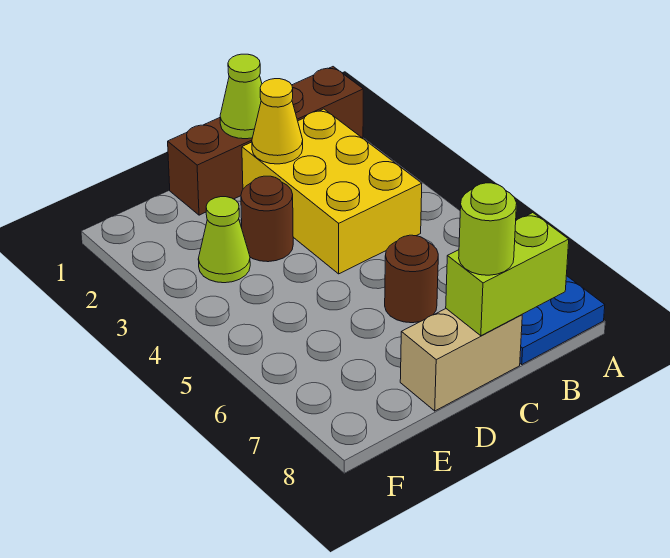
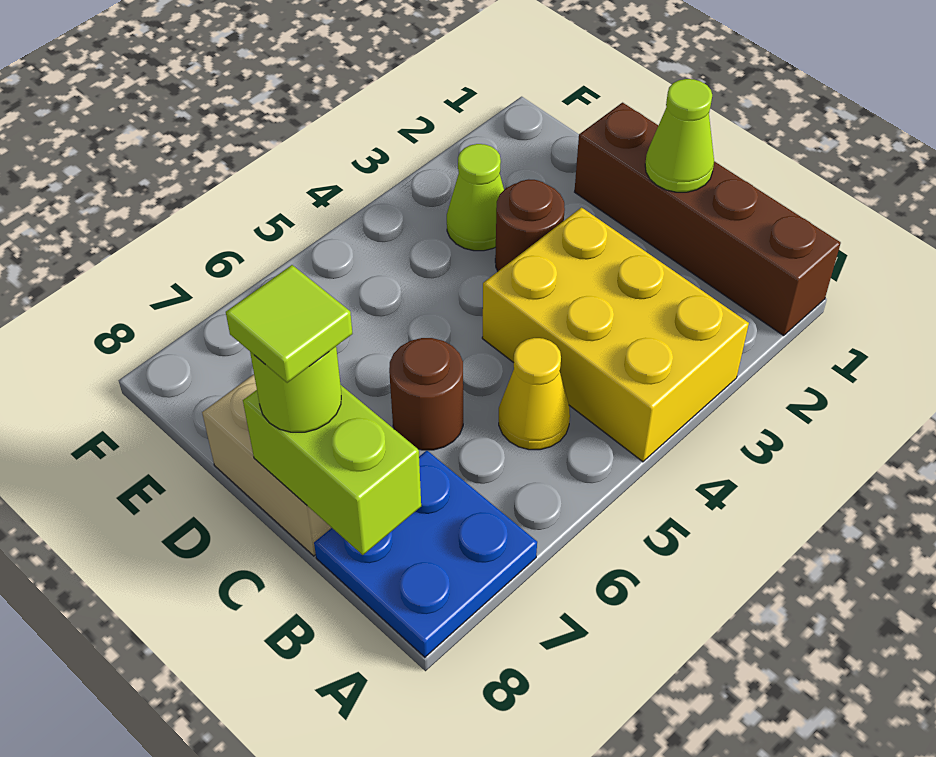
yellow 2x3 brick [242,109,422,274] -> yellow 2x3 brick turned to [482,208,749,462]
yellow 1x1 cone [252,79,303,164] -> yellow 1x1 cone moved to [499,338,570,450]
none -> lime 1x1 tile [226,265,353,383]

